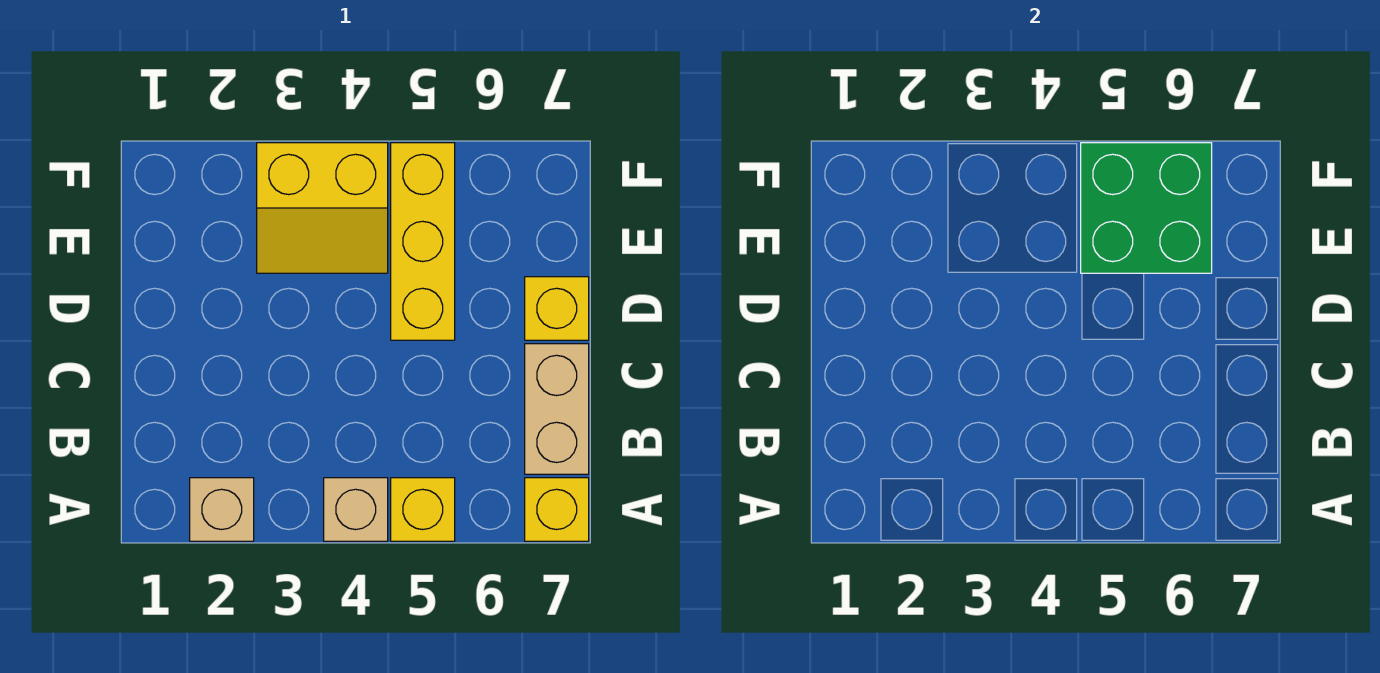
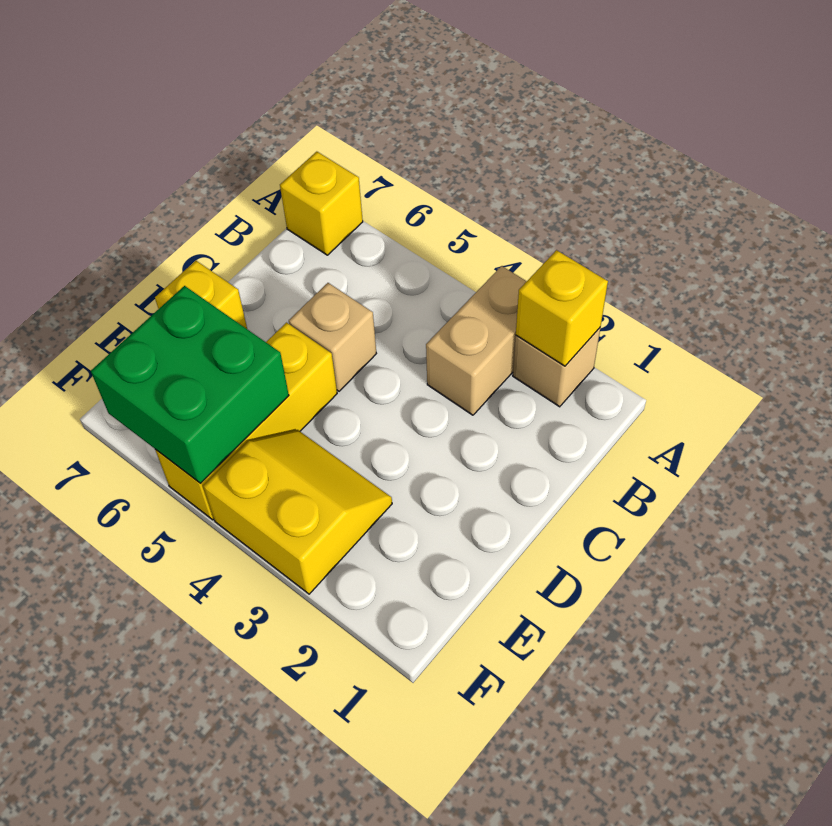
tan 1x1 brick [324,478,388,541] -> tan 1x1 brick moved to [289,283,376,391]
yellow 1x1 brick [391,478,455,541] -> yellow 1x1 brick moved to [516,250,608,366]
tan 1x2 brick [525,344,589,474] -> tan 1x2 brick moved to [426,266,527,415]

